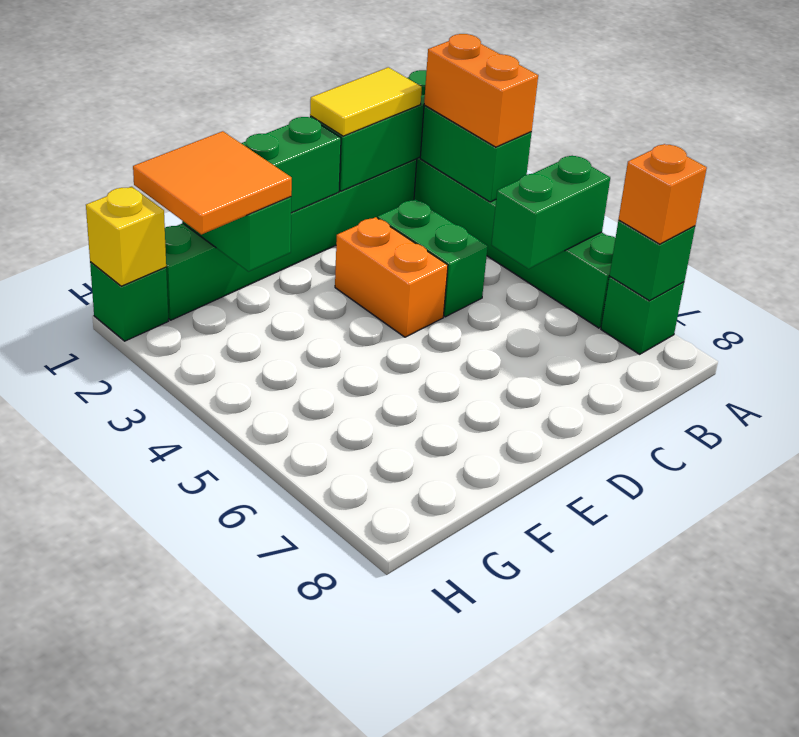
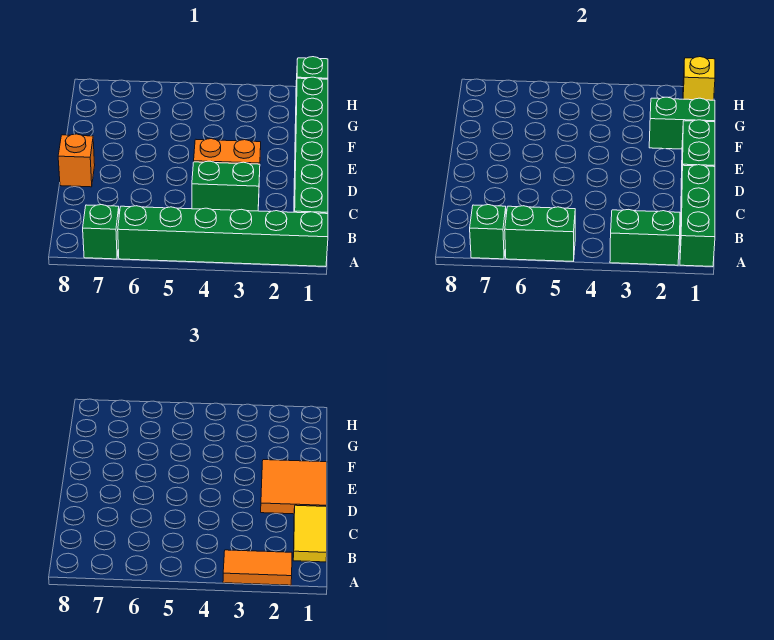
orange 1x2 brick [424,34,538,147] -> orange 1x2 tile [223,550,292,585]
green 1x2 brick [491,156,610,269] -> green 1x2 brick turned to [505,206,575,261]
orange 1x1 brick [619,144,707,244] -> orange 1x1 brick moved to [58,134,95,187]
orange 2x2 tile [133,131,292,234] -> orange 2x2 tile moved to [261,460,327,514]

